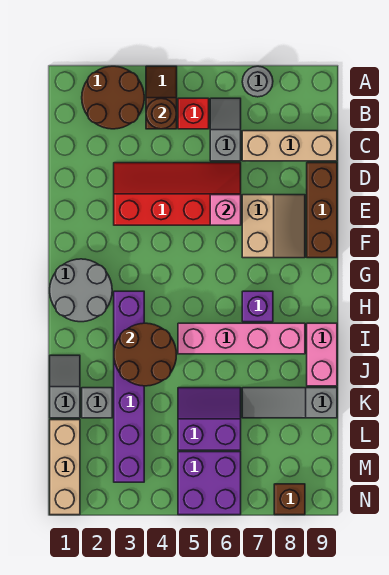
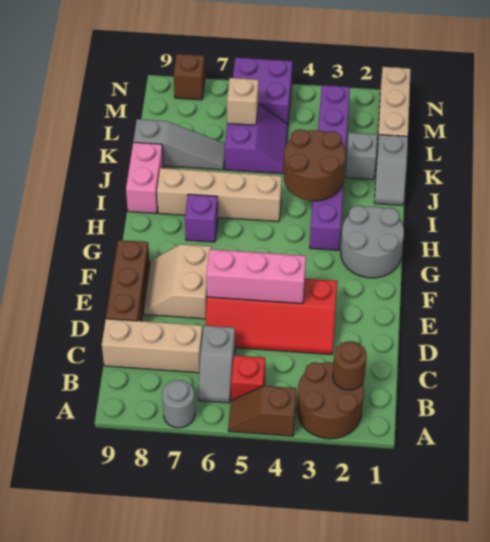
brown 1x2 slope [146,66,177,129] -> brown 1x2 slope turned to [228,386,296,436]
brown 1x1 round brick [146,98,177,129] -> brown 1x1 round brick moved to [333,341,367,390]
pink 1x1 brick [210,195,241,225] -> pink 1x3 brick [206,249,306,304]
pink 1x4 brick [178,323,305,354] -> tan 1x4 brick [157,168,282,222]
purple 2x2 slope [178,388,241,450] -> purple 2x2 slope turned to [225,104,288,174]
none -> tan 1x1 brick [227,78,259,125]

